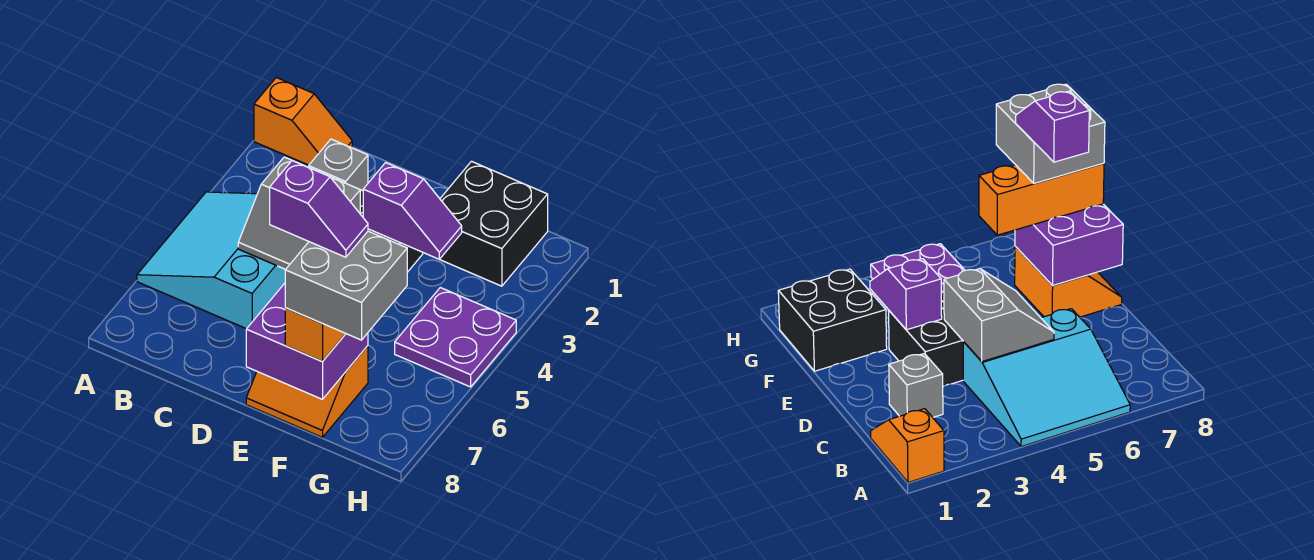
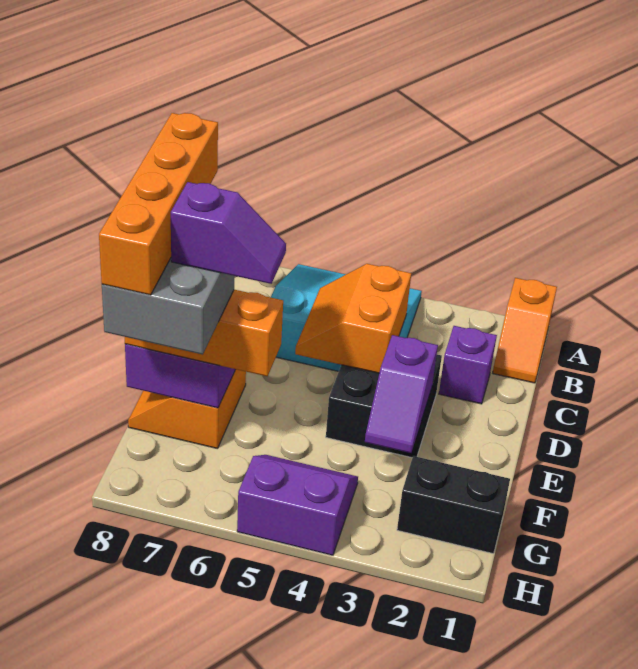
grey 1x1 brick [309,139,368,191] -> purple 1x1 brick [439,326,497,404]
grey 2x2 slope [238,157,360,269] -> orange 2x2 slope [295,264,411,373]
none -> orange 1x4 brick [99,113,218,295]
purple 1x2 slope [270,161,368,257] -> purple 1x2 slope turned to [171,182,286,284]
black 2x2 brick [440,161,548,286] -> black 1x2 brick [397,456,510,553]
purple 2x2 plate [395,288,516,387] -> purple 2x2 slope [237,455,358,555]

